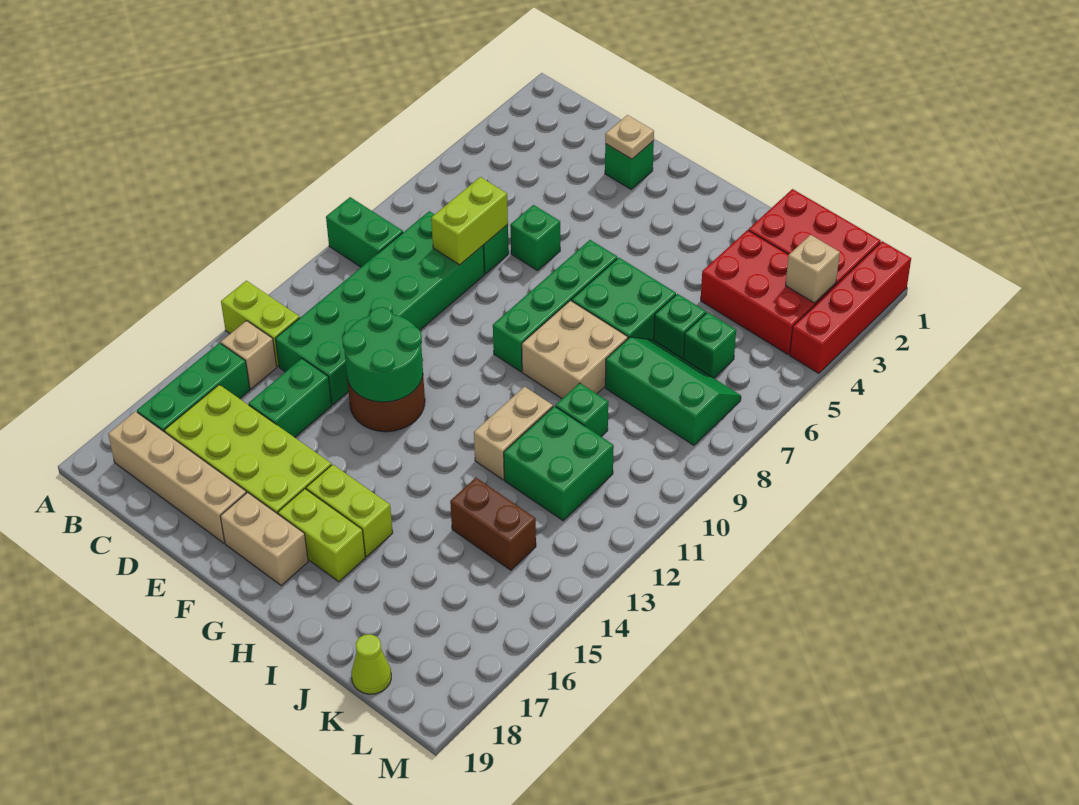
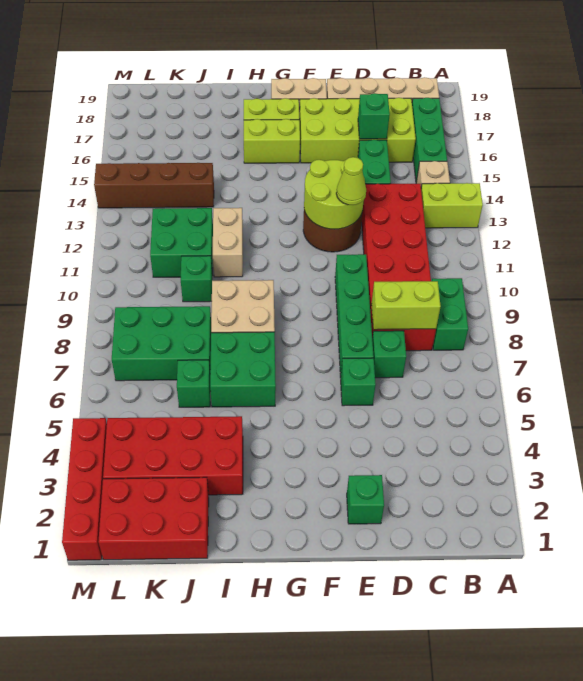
green 1x2 brick [326,197,403,267] -> green 1x2 brick turned to [432,278,468,350]
green 2x6 brick [275,211,484,404] -> red 2x6 brick [362,184,436,351]
lime 1x2 brick [431,177,508,265] -> lime 1x2 brick turned to [371,281,441,330]
tan 1x1 plate [605,115,654,159] -> none
green 2x2 round brick [342,307,423,402] -> lime 2x2 round brick [304,160,365,229]
green 1x4 brick [493,240,617,372] -> green 1x4 brick moved to [335,254,374,378]
red 2x3 brick [701,230,836,354] -> red 2x4 brick [103,416,243,495]
green 2x3 slope [605,337,741,445] -> green 2x3 brick [112,306,211,381]
brown 1x2 brick [450,478,536,570] -> brown 1x4 brick [94,163,214,208]
green 1x1 brick [683,312,736,378] -> green 1x1 brick moved to [358,93,390,139]
lime 1x1 cone [351,634,391,694] -> lime 1x1 cone moved to [336,157,366,205]
tan 1x1 brick [786,235,840,303] -> none

